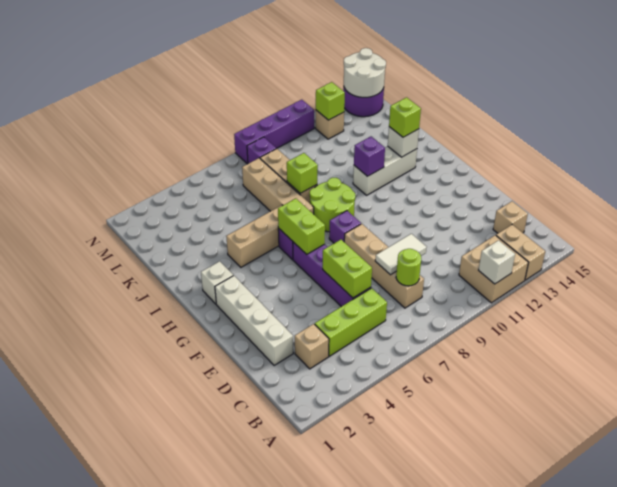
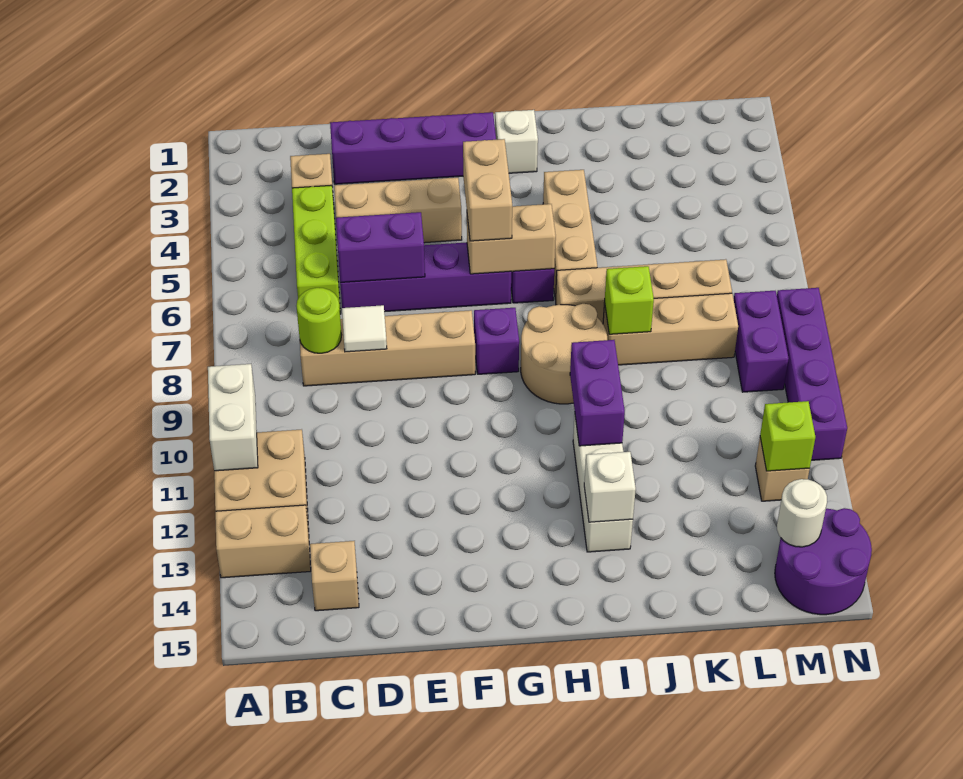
white 1x1 brick [479,240,515,284] -> white 1x2 brick [208,364,258,471]
white 1x4 brick [215,276,293,366] -> purple 1x4 brick [330,112,496,184]
none -> tan 1x3 brick [334,178,462,243]
lime 1x2 brick [323,240,372,298] -> purple 1x2 brick [336,212,425,282]
white 1x2 tile [375,234,427,275] -> white 1x1 tile [342,305,387,352]
none -> tan 1x2 brick [463,139,512,241]
lime 1x2 brick [278,198,325,254] -> tan 1x2 brick [467,204,556,274]
lime 2x2 round brick [310,178,355,232] -> tan 2x2 round brick [521,304,607,404]
purple 1x1 brick [354,136,385,176] -> purple 1x2 brick [570,340,625,446]
lime 1x1 brick [389,97,421,137] -> none
purple 1x1 brick [247,137,276,164] -> purple 1x2 brick [734,291,789,392]
white 2x2 round brick [344,48,386,97] -> white 1x1 round brick [777,479,827,547]

